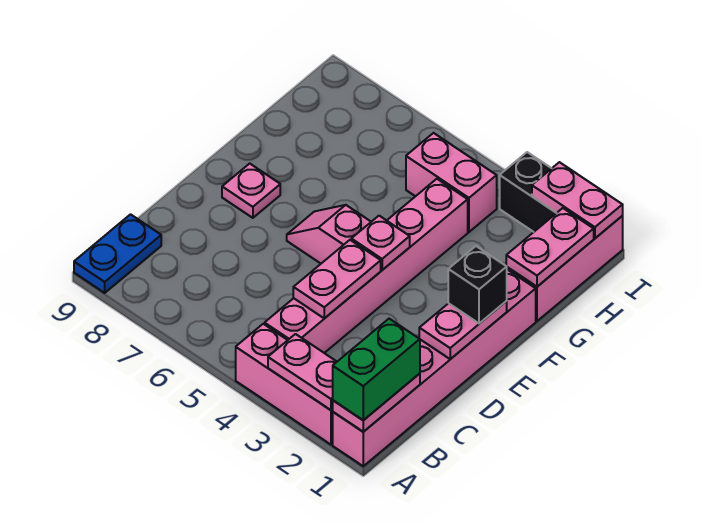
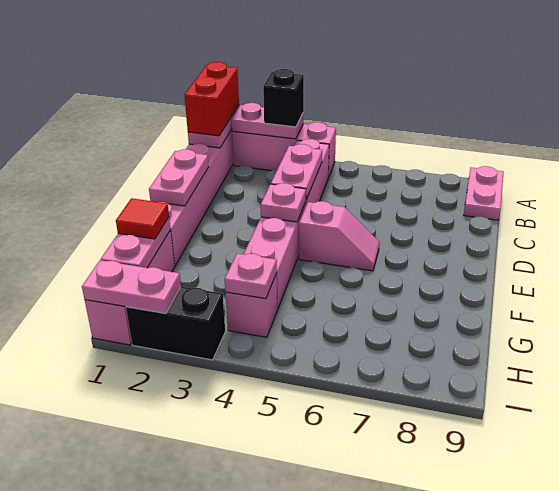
green 1x2 brick [333,319,420,420] -> red 1x2 brick [184,62,239,136]
blue 1x2 plate [74,214,161,293] -> pink 1x2 plate [464,166,504,220]
black 1x1 brick [448,246,507,323] -> black 1x1 brick moved to [263,69,304,127]
pink 1x1 plate [222,164,280,218] -> pink 1x1 plate moved to [225,253,277,299]
none -> red 1x1 tile [116,198,169,239]
pink 1x2 brick [406,133,497,232] -> pink 1x1 brick [225,274,277,337]

